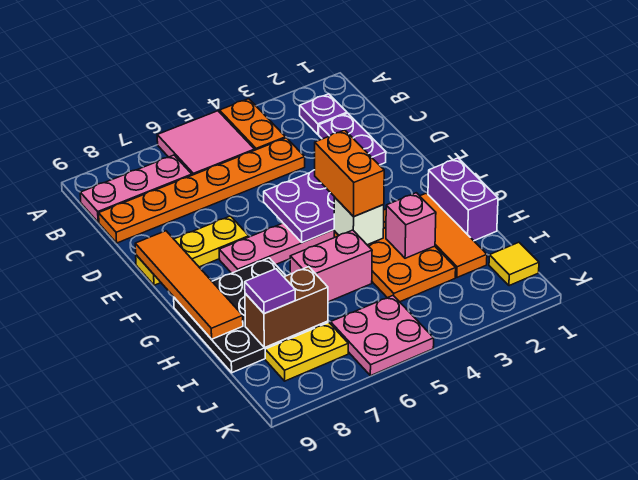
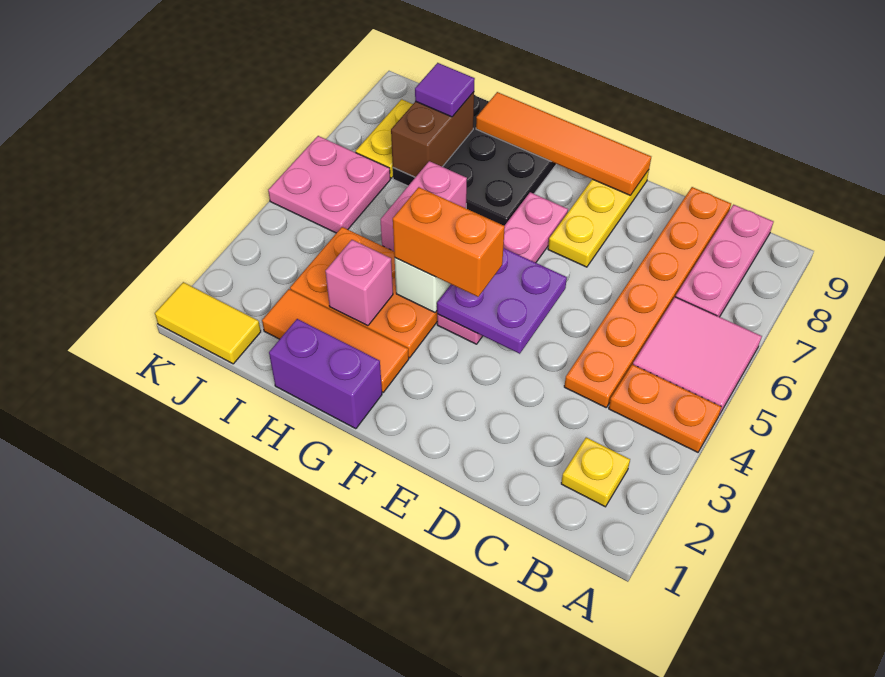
purple 1x1 plate [300,94,347,134] -> yellow 1x1 plate [561,437,630,507]
purple 1x2 plate [319,113,386,165] -> none
yellow 1x1 tile [489,242,539,286] -> yellow 1x2 tile [155,282,261,364]

